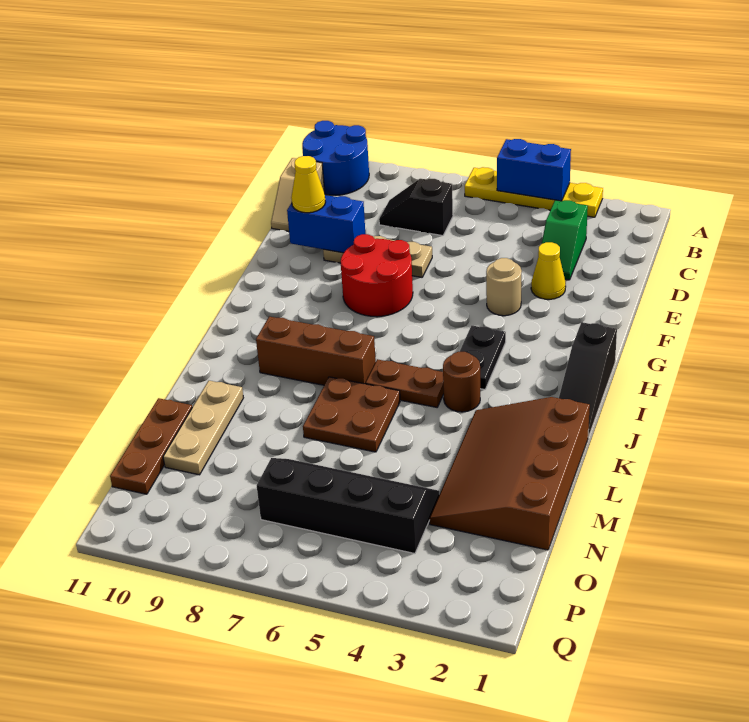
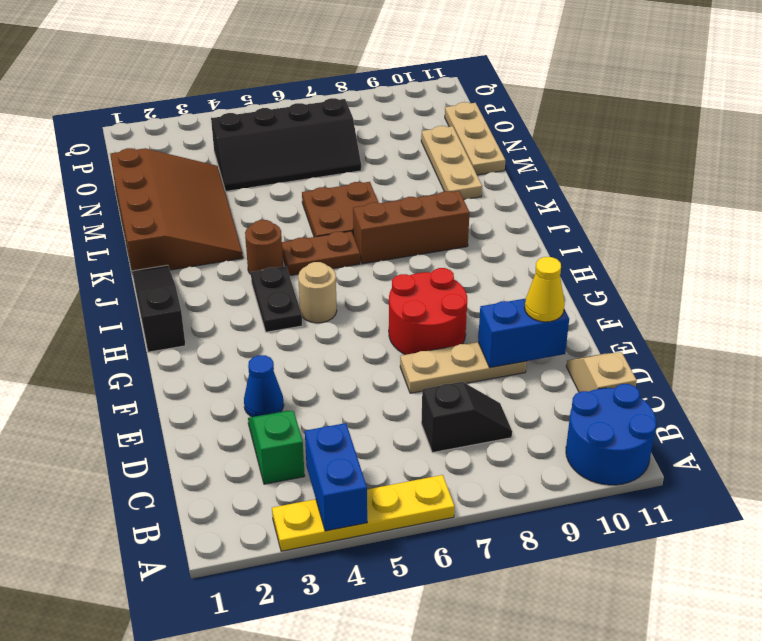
blue 1x2 brick [497,139,571,201] -> blue 1x2 brick turned to [305,423,367,531]
yellow 1x1 cone [531,242,566,299] -> blue 1x1 cone [244,355,284,417]
tan 1x1 round brick [486,258,522,316] -> tan 1x1 round brick moved to [298,262,337,323]
brown 1x3 plate [110,398,192,494] -> tan 1x3 plate [445,102,505,175]

